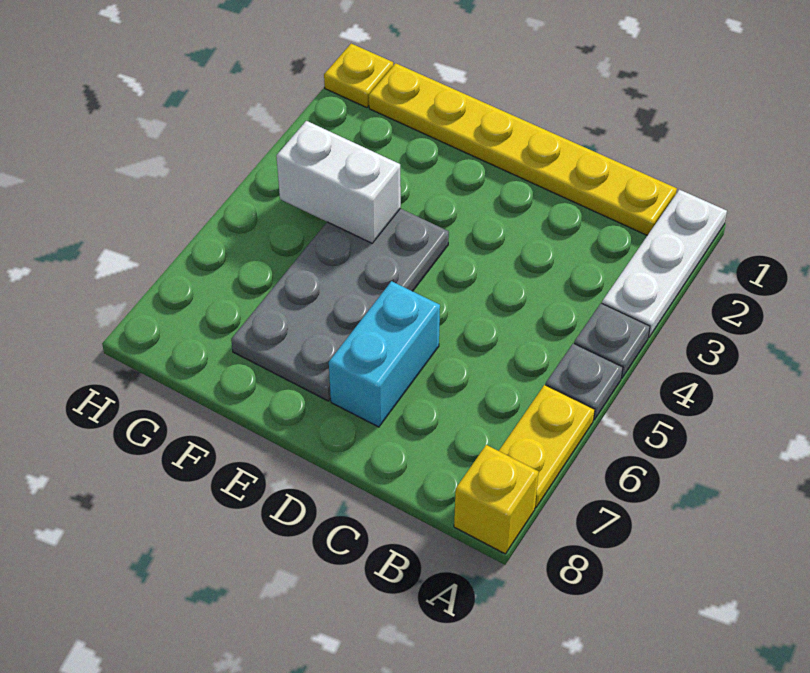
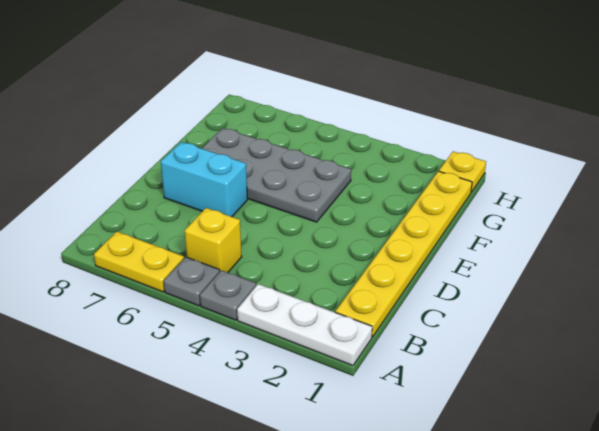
yellow 1x1 brick [454,445,539,554] -> yellow 1x1 brick moved to [185,208,242,272]
white 1x2 brick [276,121,401,243] -> none

